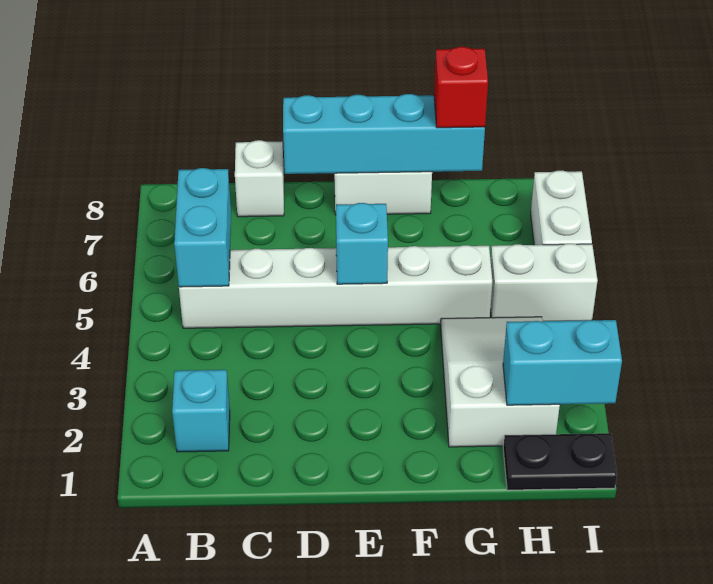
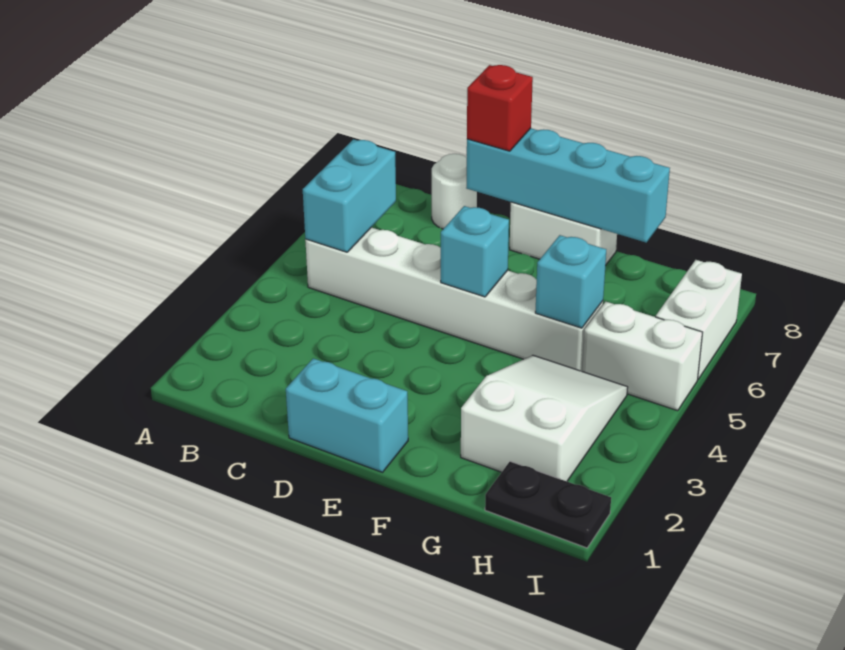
cyan 1x1 brick [172,370,230,452] -> cyan 1x1 brick moved to [535,235,606,328]
white 1x1 brick [235,140,284,217] -> white 1x1 round brick [432,154,477,229]
red 1x1 brick [434,47,488,128] -> red 1x1 brick moved to [467,65,533,151]
cyan 1x2 brick [503,320,622,405] -> cyan 1x2 brick moved to [286,358,408,472]

